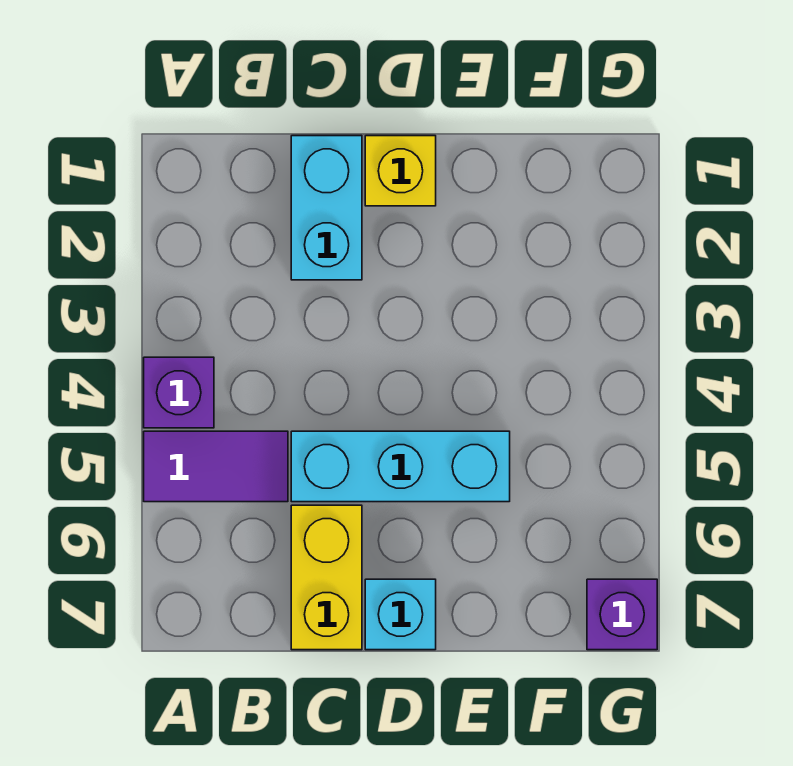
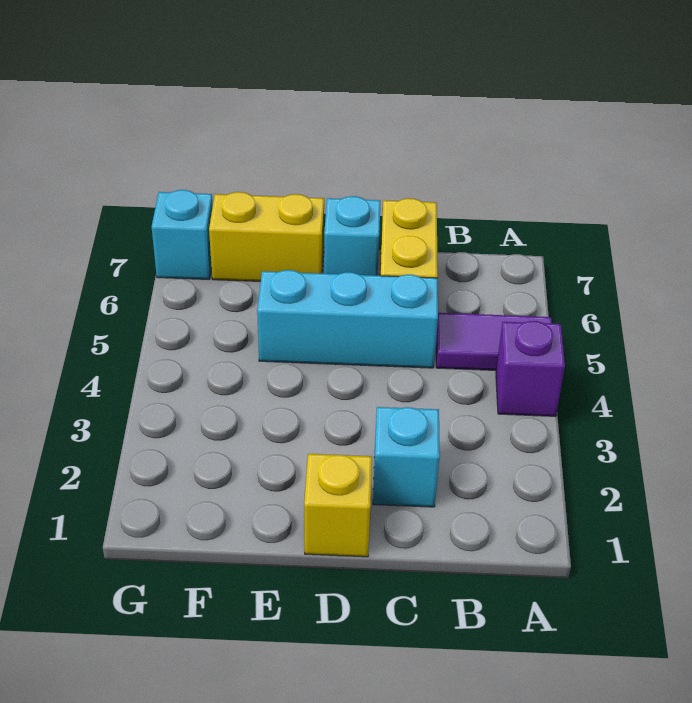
cyan 1x2 brick [291,136,362,280] -> cyan 1x1 brick [373,407,440,507]
none -> yellow 1x2 brick [209,192,324,281]
purple 1x1 brick [587,579,657,650] -> cyan 1x1 brick [152,190,213,279]

